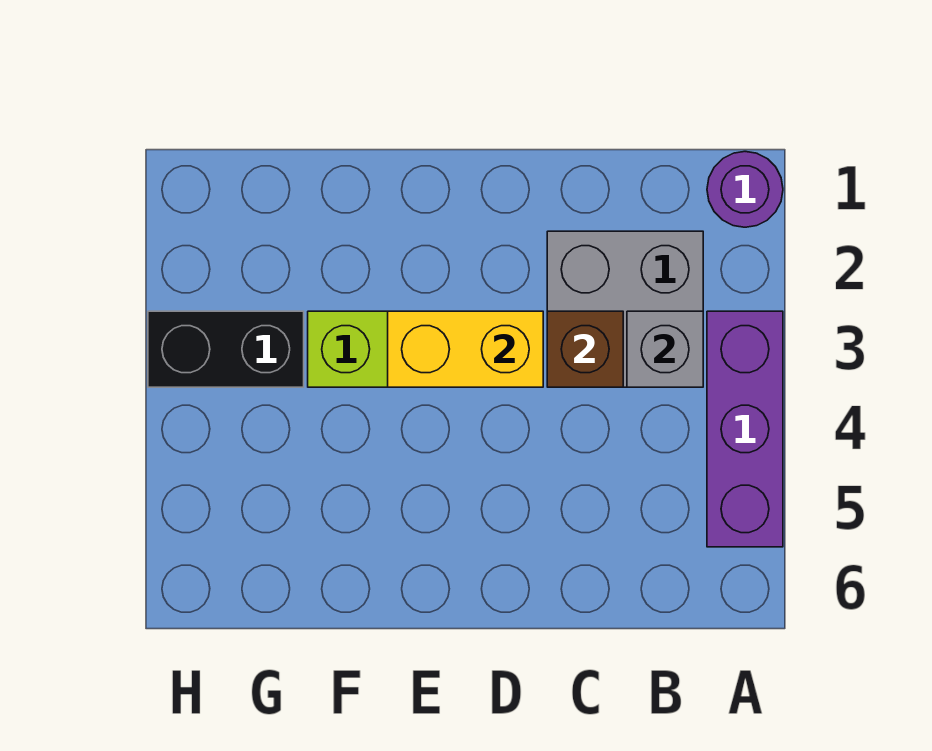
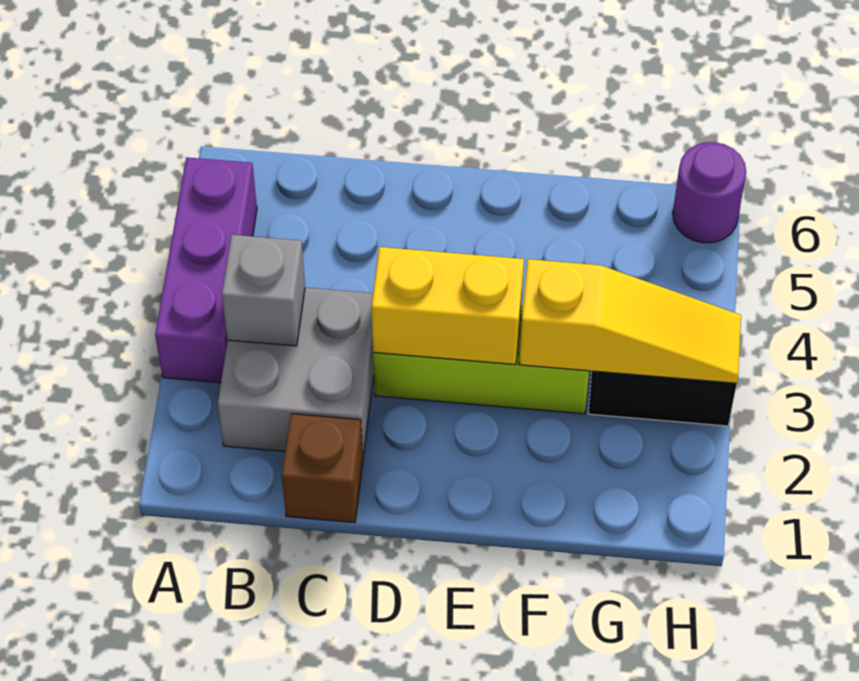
purple 1x1 round brick [707,152,783,227] -> purple 1x1 round brick moved to [673,142,746,243]
brown 1x1 brick [547,311,623,387] -> brown 1x1 brick moved to [282,414,363,523]
none -> yellow 1x3 slope [519,259,741,383]

